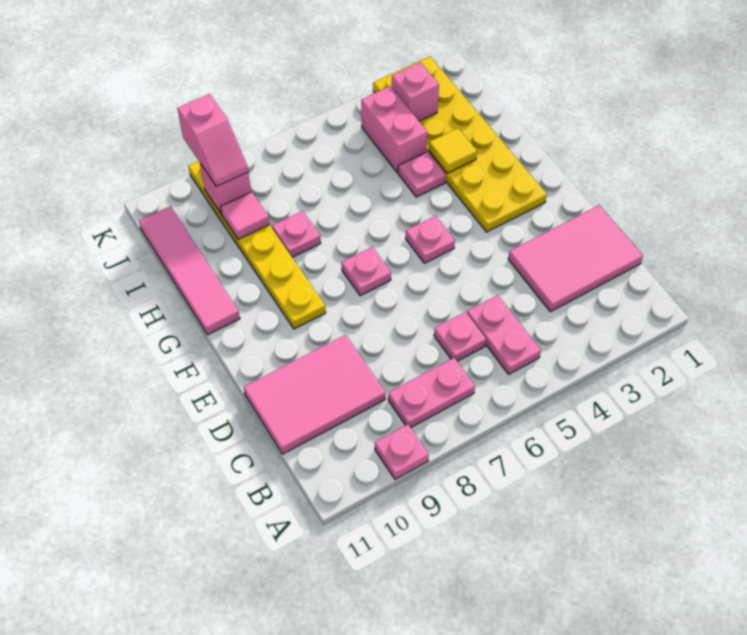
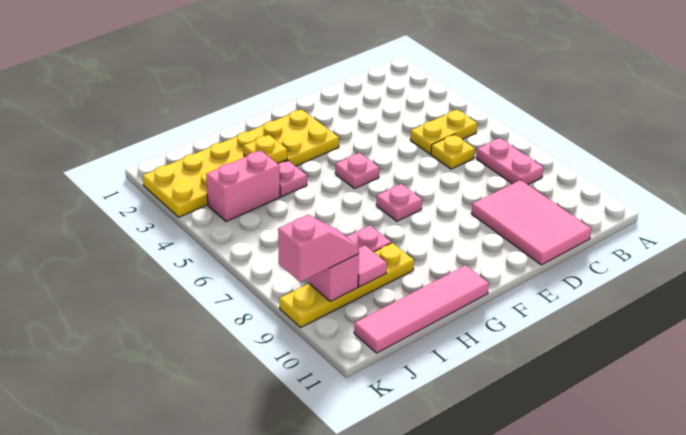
pink 1x1 plate [375,424,429,479] -> none
pink 1x2 plate [467,295,541,374] -> yellow 1x2 plate [410,110,477,154]
pink 2x3 tile [508,205,643,312] -> none
pink 1x1 plate [434,312,486,361] -> yellow 1x1 plate [431,135,475,169]
yellow 1x6 plate [189,161,326,329] -> yellow 1x4 plate [279,243,414,327]
yellow 1x1 tile [429,128,477,173] -> yellow 1x1 plate [243,135,287,164]
pink 1x1 brick [392,63,439,121] -> none

